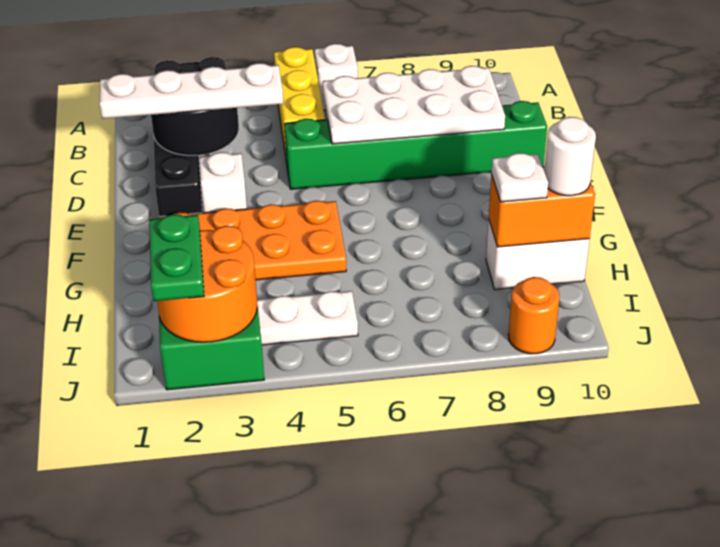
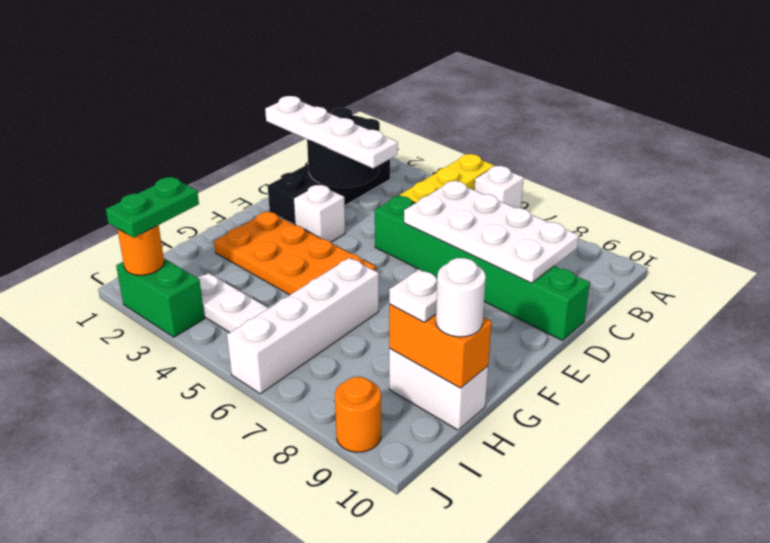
none -> white 1x4 brick [227,258,379,394]
orange 2x2 round brick [157,226,257,342] -> orange 1x1 round brick [117,225,164,275]

